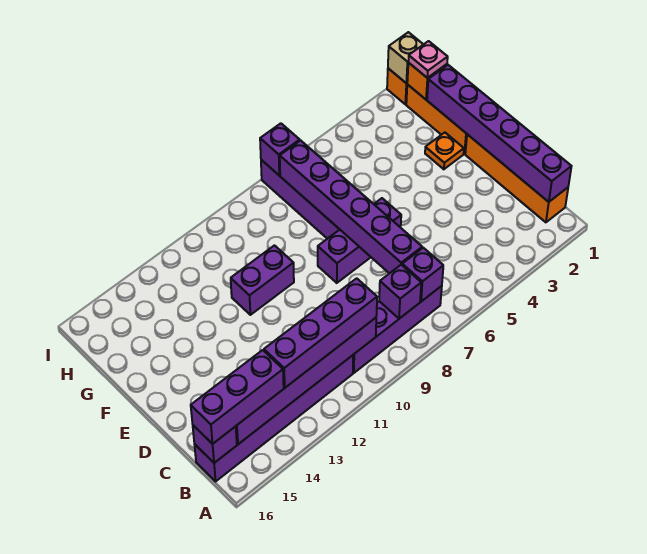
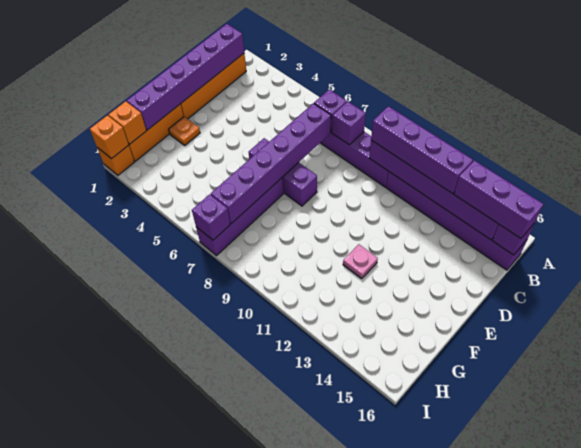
purple 1x2 brick [231,245,294,315] -> none
pink 1x1 plate [408,41,448,78] -> pink 1x1 plate moved to [343,244,378,278]
tan 1x1 brick [388,32,423,83] -> orange 1x1 brick [90,115,129,159]

